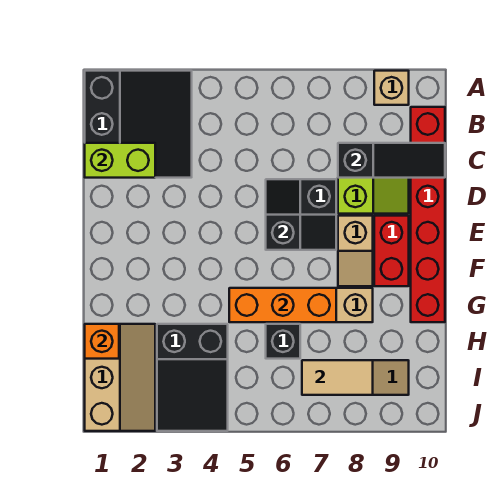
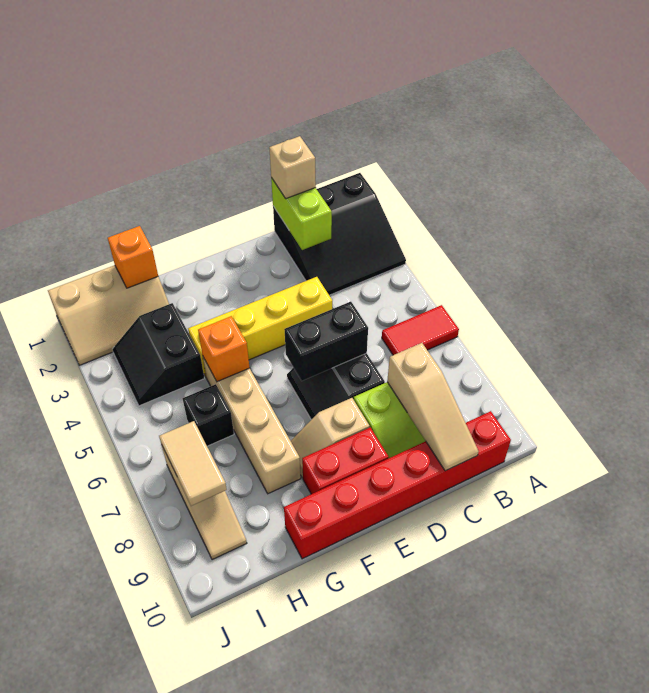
none -> red 1x2 tile [382,305,459,355]
tan 1x1 brick [374,71,409,105] -> tan 1x1 brick moved to [269,136,316,198]
black 1x3 slope [338,143,445,178] -> tan 1x3 slope [387,343,479,471]
none -> yellow 1x4 brick [188,277,332,377]
black 1x2 slope [266,179,300,250] -> black 1x2 brick [284,302,368,381]
orange 1x3 brick [229,288,336,322] -> orange 1x1 brick [198,316,250,382]
black 2x3 slope [157,324,228,431] -> black 2x2 slope [112,303,204,406]

